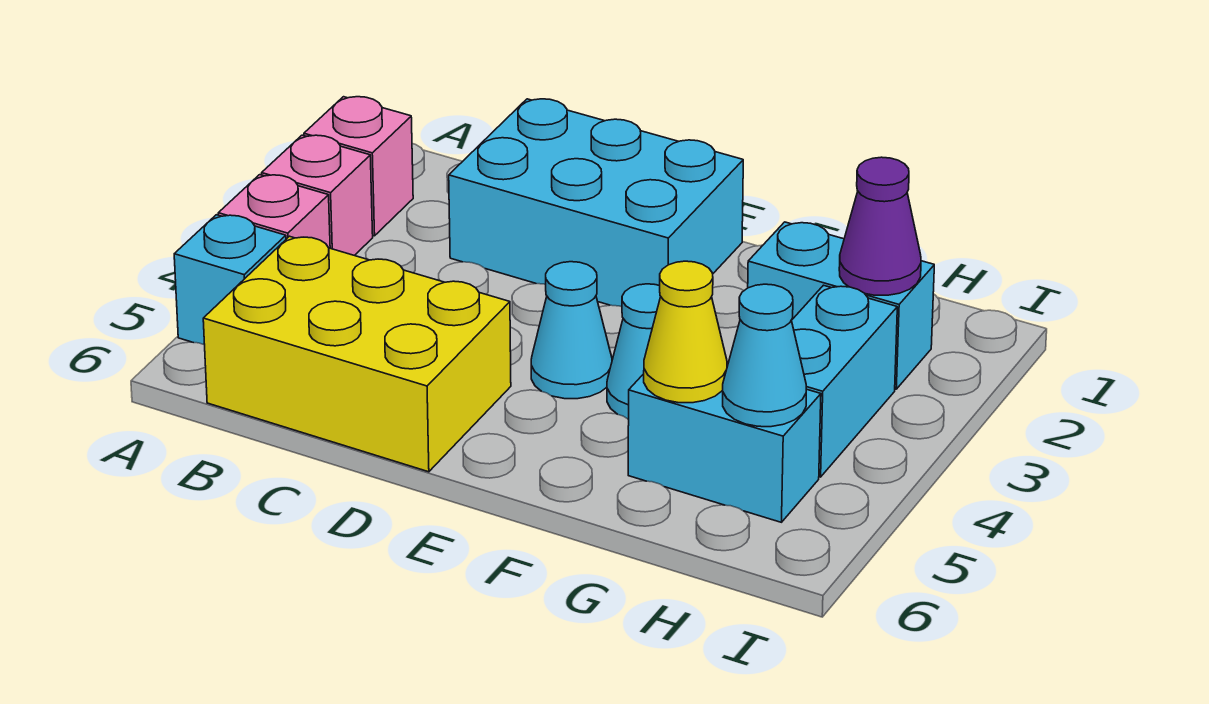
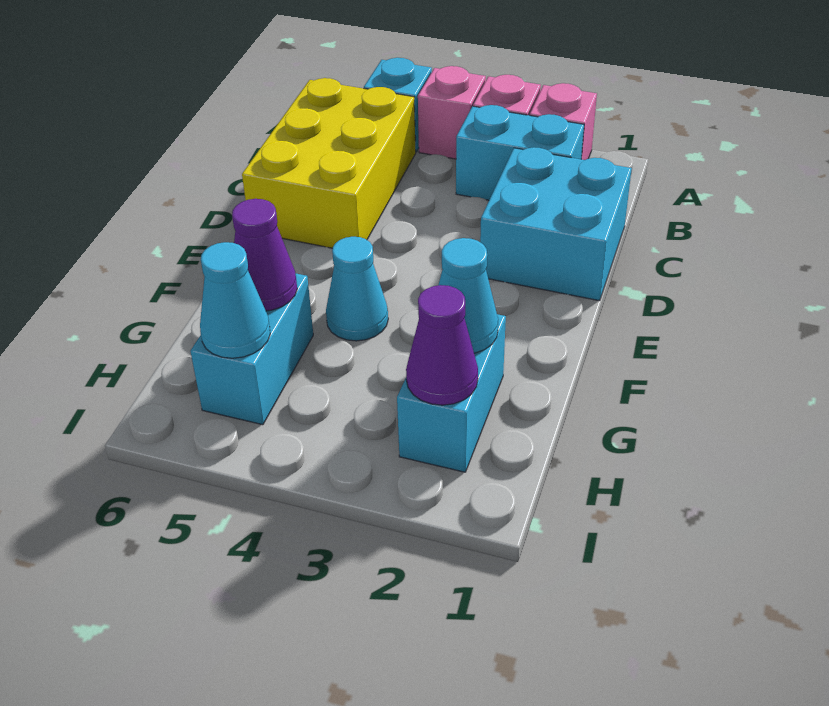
cyan 2x3 brick [449,99,743,307] -> cyan 2x2 brick [480,147,632,301]
cyan 1x1 cone [531,262,612,399] -> cyan 1x1 cone moved to [438,238,498,353]
yellow 1x1 cone [644,261,727,403] -> purple 1x1 cone [232,199,297,311]
cyan 1x2 brick [792,285,897,477] -> cyan 1x2 brick moved to [456,105,584,200]

